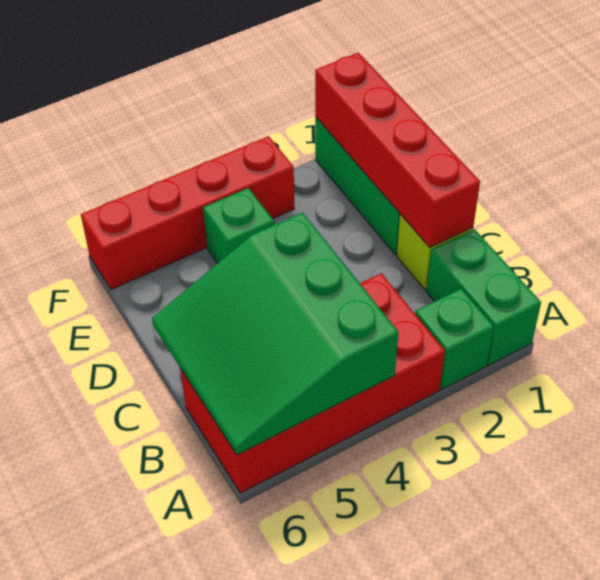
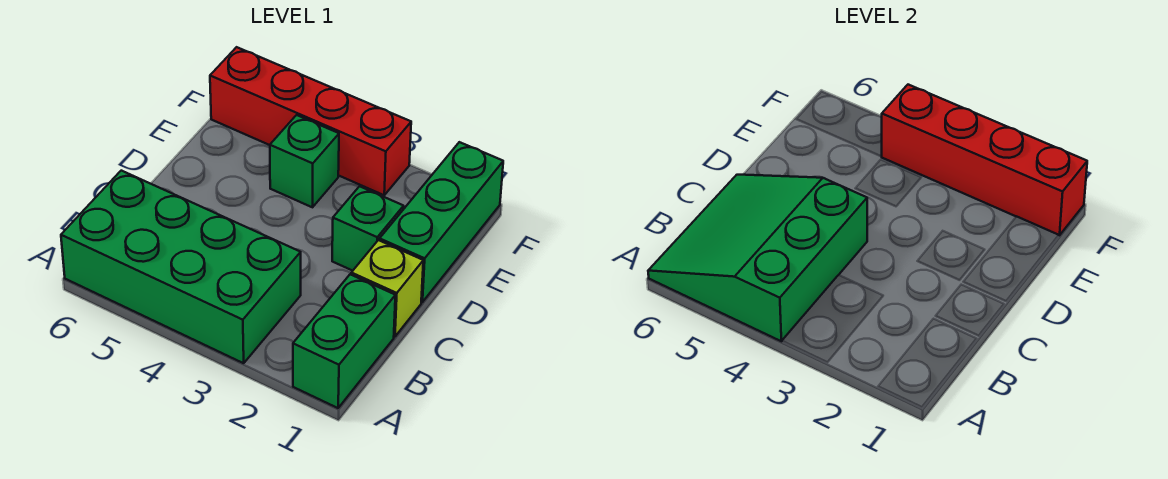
green 1x1 brick [415,289,494,389] -> green 1x1 brick moved to [332,186,404,271]
red 2x4 brick [180,273,445,493] -> green 2x4 brick [61,171,301,363]
red 1x4 brick [315,53,480,248] -> red 1x4 brick turned to [881,85,1087,235]

